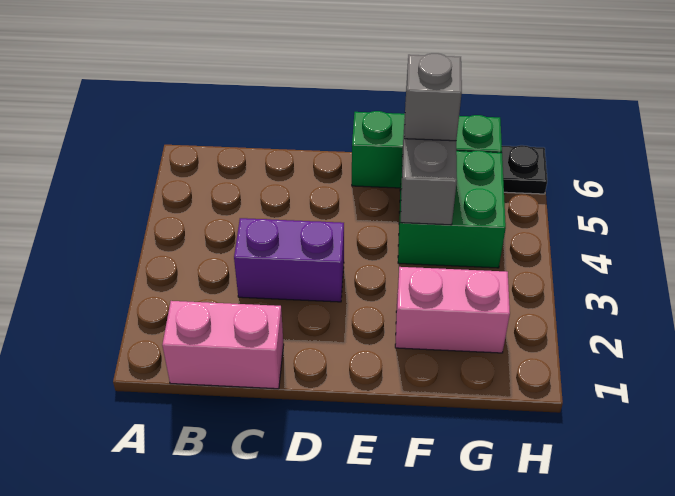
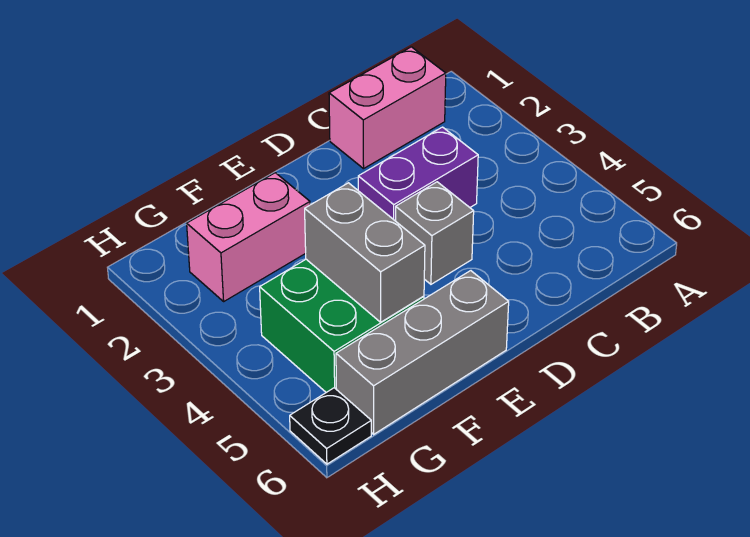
green 1x3 brick [352,111,502,188] -> grey 1x3 brick [336,271,509,434]
grey 1x1 brick [404,53,462,141] -> grey 1x1 brick moved to [395,182,474,284]

